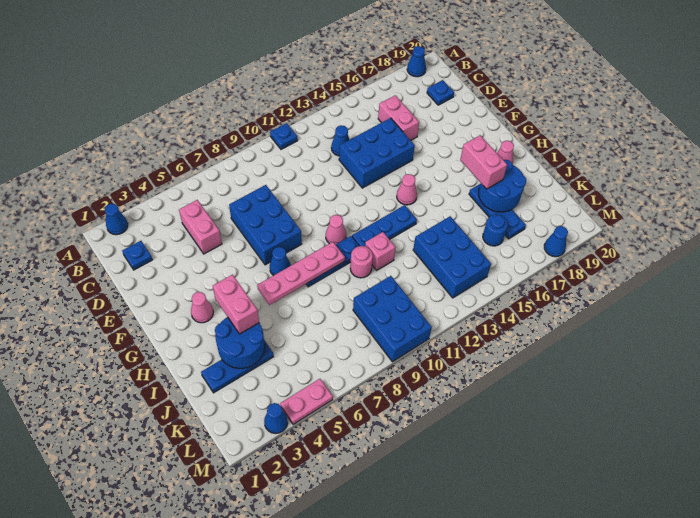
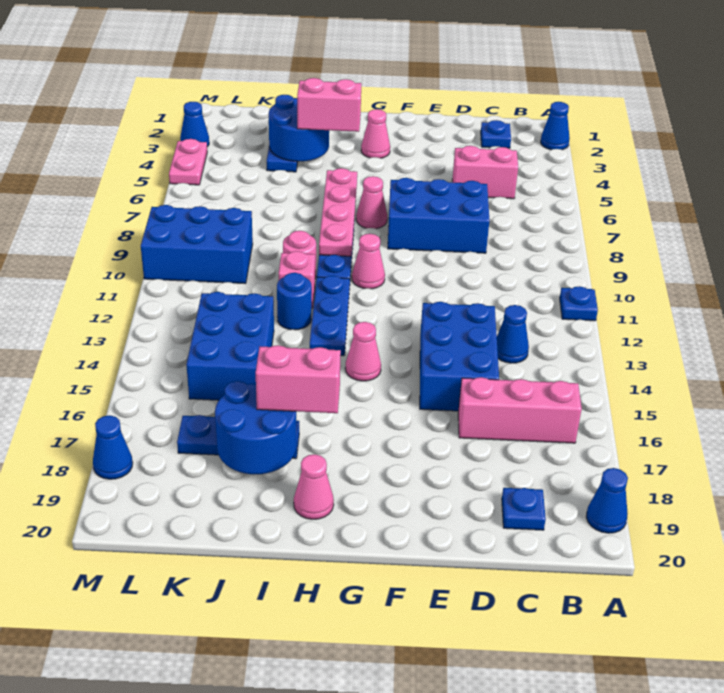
pink 1x2 brick [378,95,419,140] -> pink 1x3 brick [458,377,582,443]
blue 1x1 cone [270,247,291,276] -> pink 1x1 cone [356,176,387,229]
blue 2x3 brick [413,216,491,298] -> blue 2x3 brick turned to [186,292,274,400]
blue 1x1 round brick [483,215,508,246] -> blue 1x1 round brick moved to [277,273,312,330]

